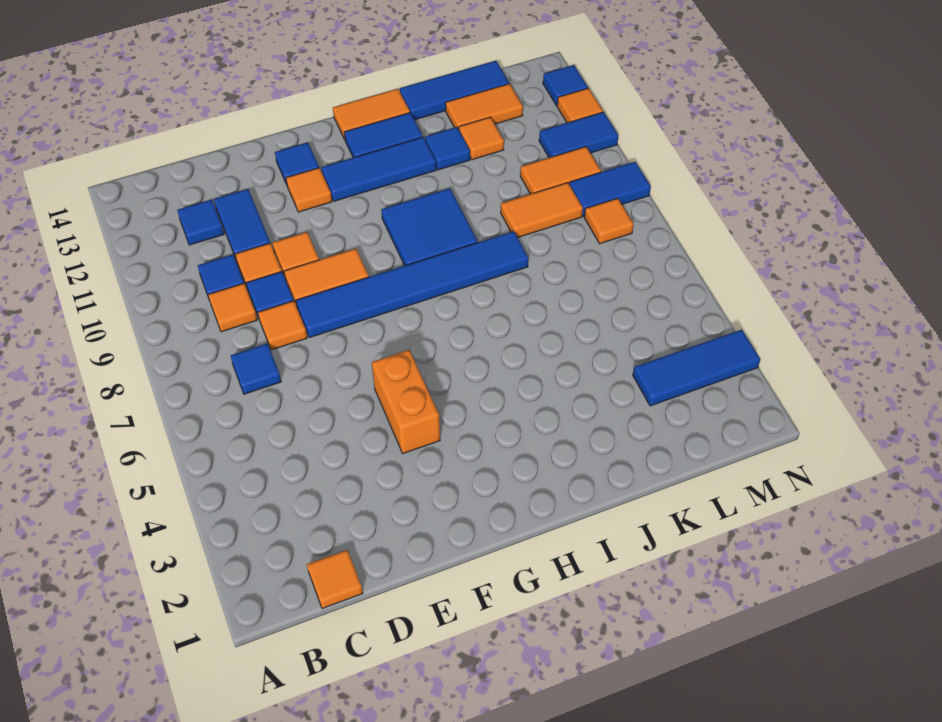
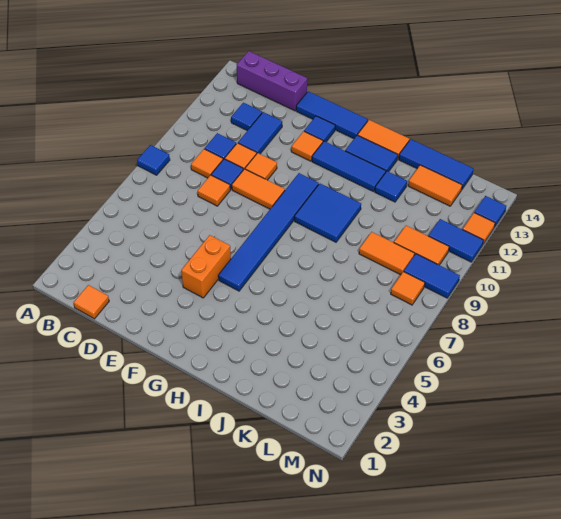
none -> purple 1x3 brick [237,51,307,111]
blue 1x1 tile [231,344,281,394] -> blue 1x1 tile moved to [137,145,170,175]
blue 1x6 tile [296,231,528,338] -> blue 1x6 tile turned to [218,173,319,291]
orange 1x1 tile [459,117,504,160] -> none
blue 1x3 tile [633,330,761,406] -> blue 1x3 tile moved to [296,91,368,139]

